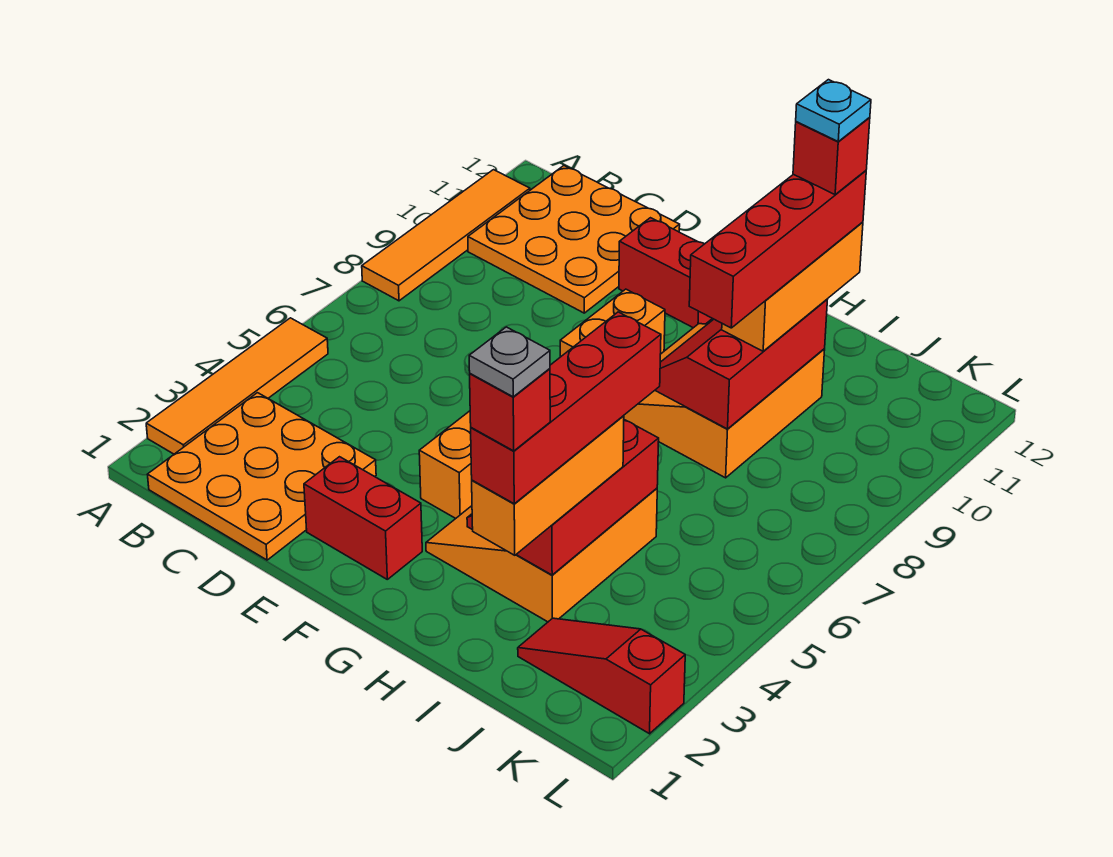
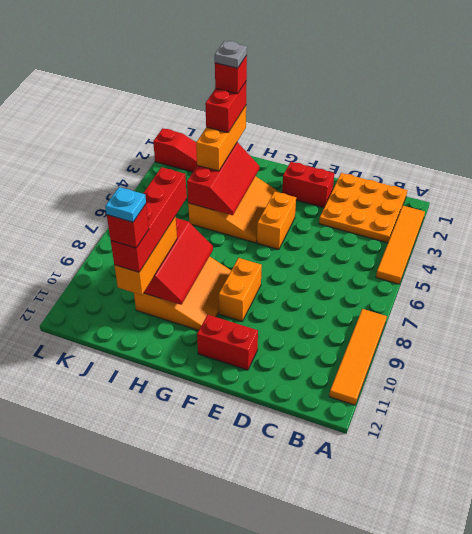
orange 3x3 plate [468,166,680,313] -> none
red 1x4 brick [471,312,661,504] -> red 1x2 brick [205,82,246,133]

